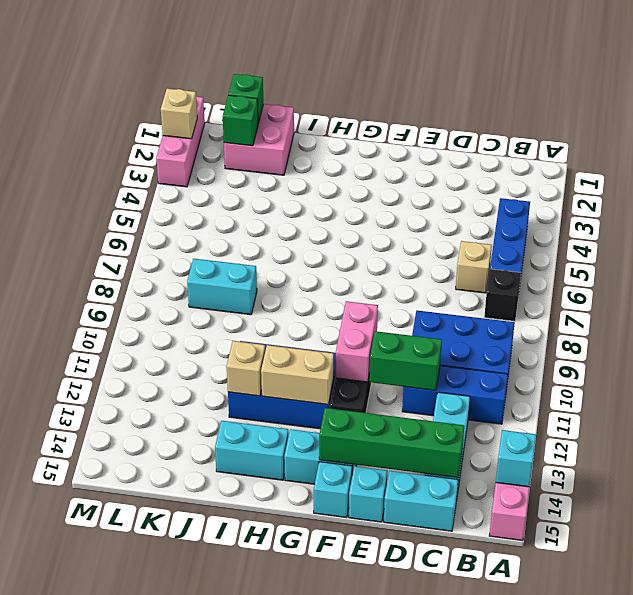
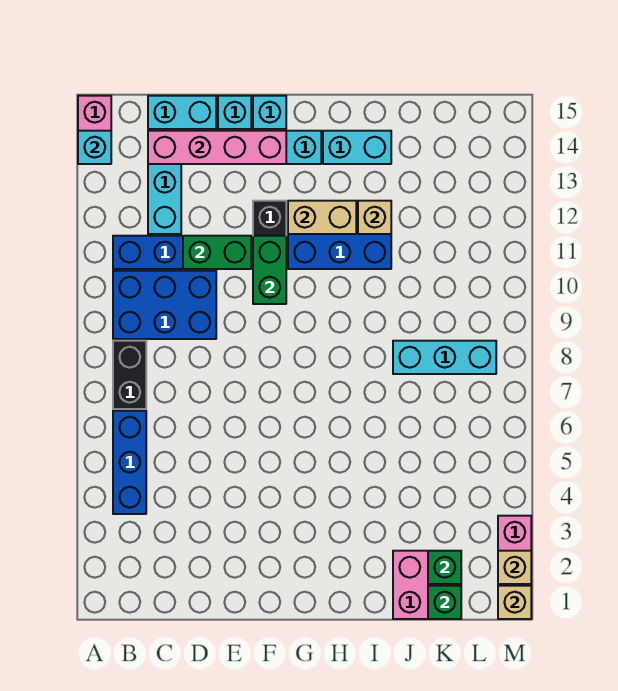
black 1x1 brick [484,269,521,321] -> black 1x2 brick [113,341,146,409]
tan 1x1 brick [456,241,492,293] -> tan 1x1 brick moved to [498,586,531,619]
green 1x4 brick [319,408,464,478] -> pink 1x4 brick [148,131,286,164]
pink 1x2 brick [335,301,378,382] -> green 1x2 brick [253,236,286,304]
cyan 1x2 brick [187,259,257,315] -> cyan 1x3 brick [393,341,496,374]

